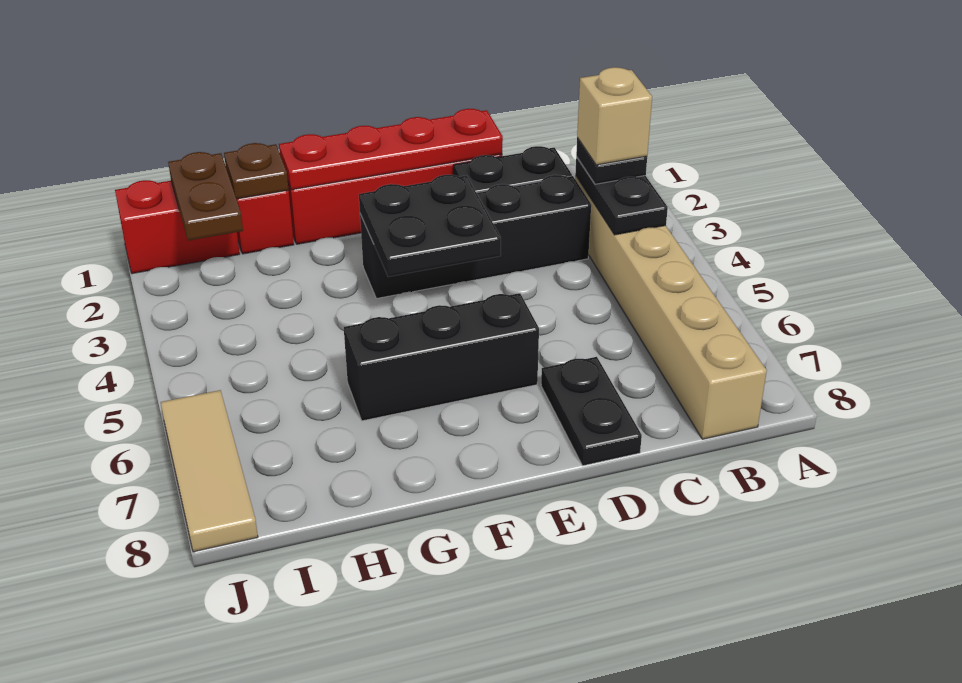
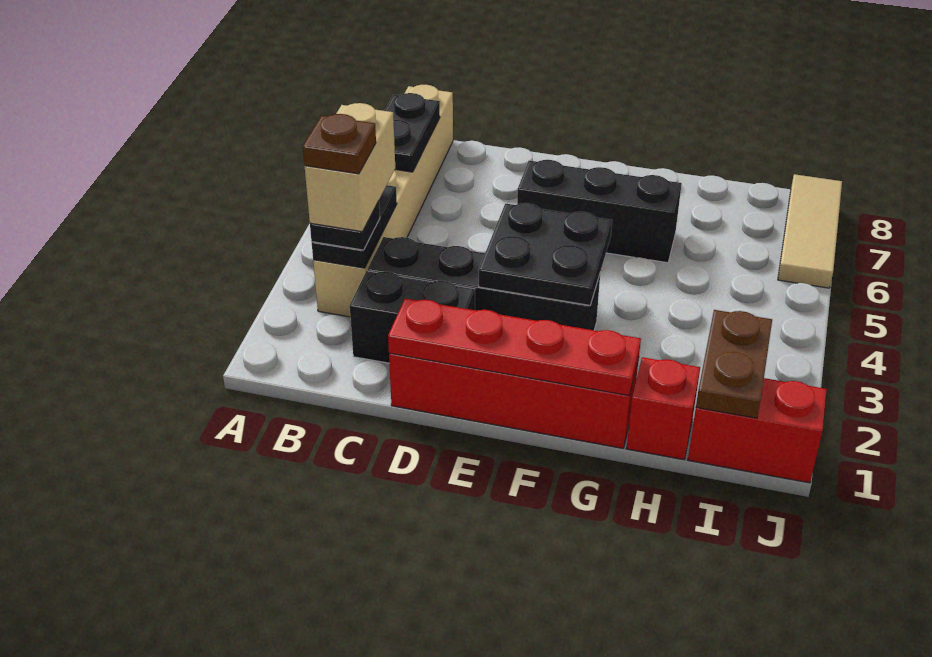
tan 1x1 brick [577,67,652,165] -> tan 1x2 brick [305,103,395,232]
black 1x2 plate [541,357,642,466] -> black 1x2 plate moved to [385,93,440,172]
brown 1x1 plate [224,143,289,199] -> brown 1x1 plate moved to [303,114,376,174]

